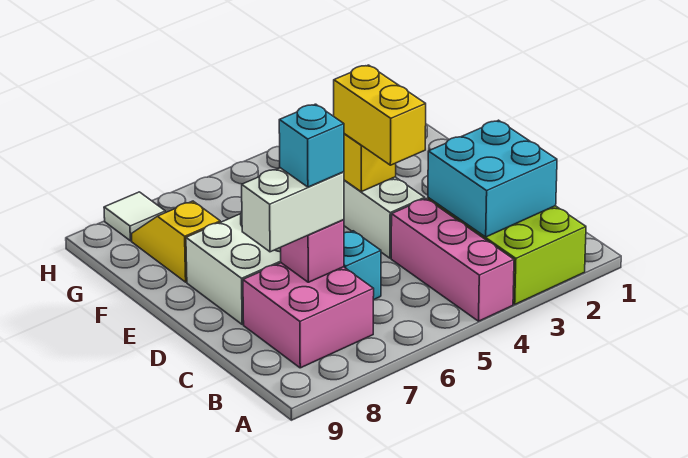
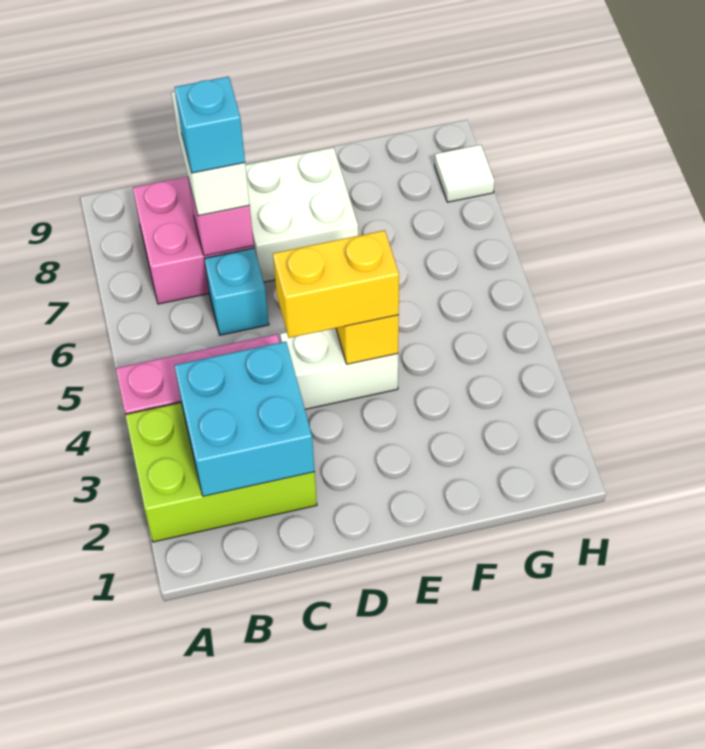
yellow 1x2 slope [132,201,220,282] -> none

